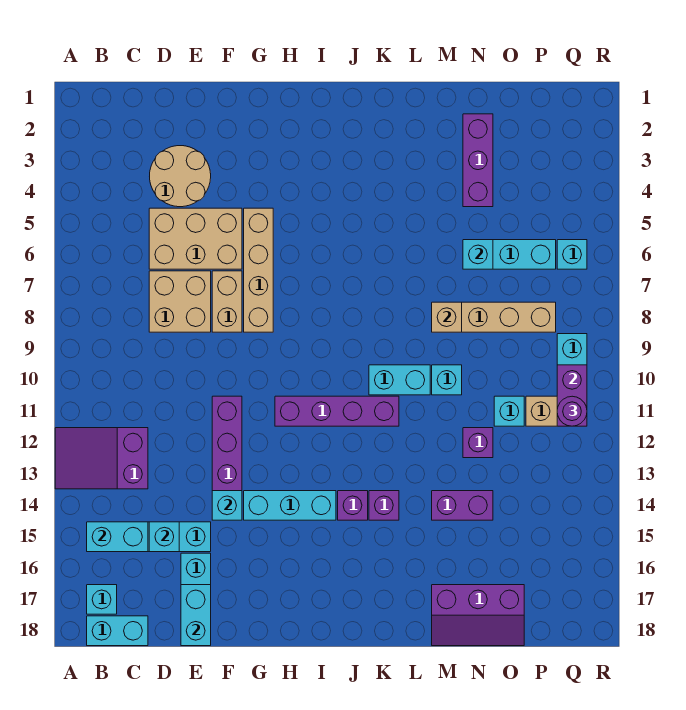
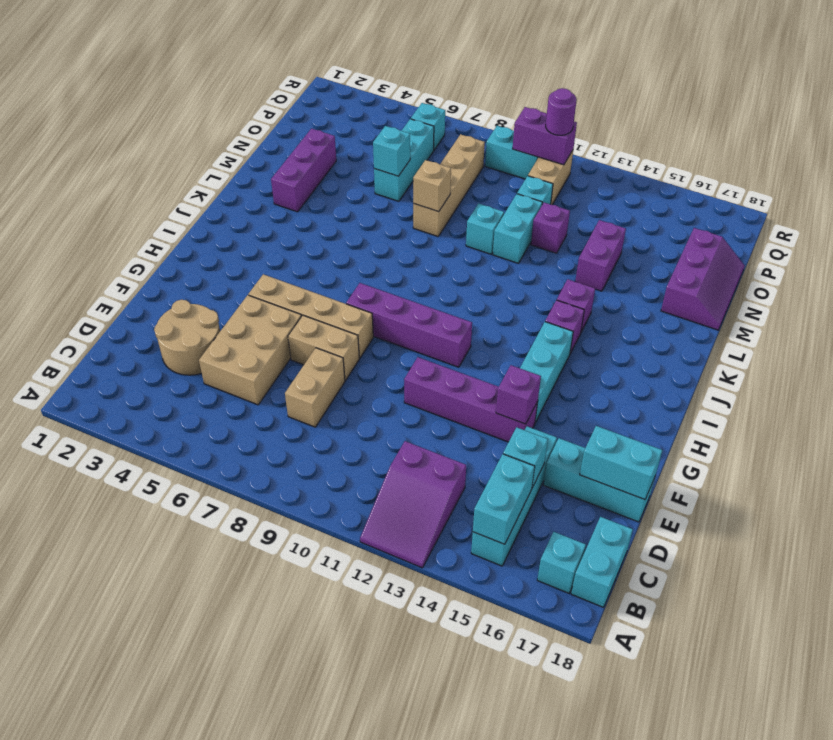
tan 2x2 brick [149,271,211,332] -> tan 1x2 brick [285,348,345,427]
cyan 1x1 brick [212,491,242,520] -> purple 1x1 brick [496,365,541,424]
purple 1x4 brick [275,396,399,426] -> purple 1x4 brick turned to [346,283,472,367]
cyan 1x2 brick [369,365,430,395] -> cyan 1x2 brick moved to [493,194,542,263]
purple 1x3 brick [463,114,493,207] -> purple 1x3 brick turned to [271,129,336,212]

